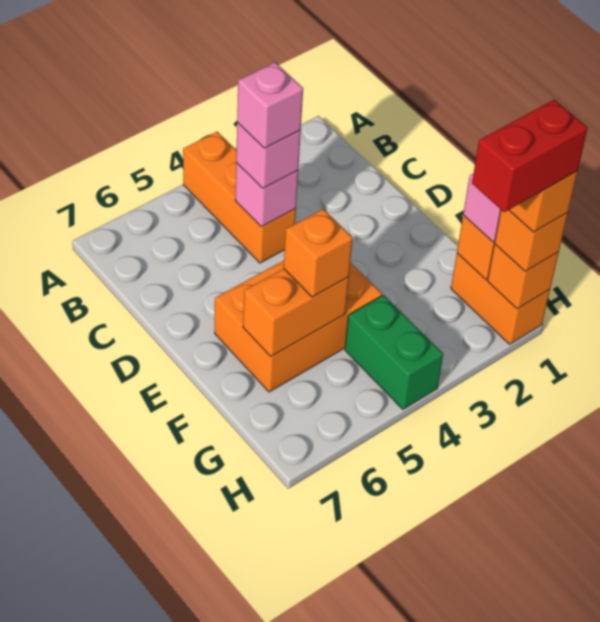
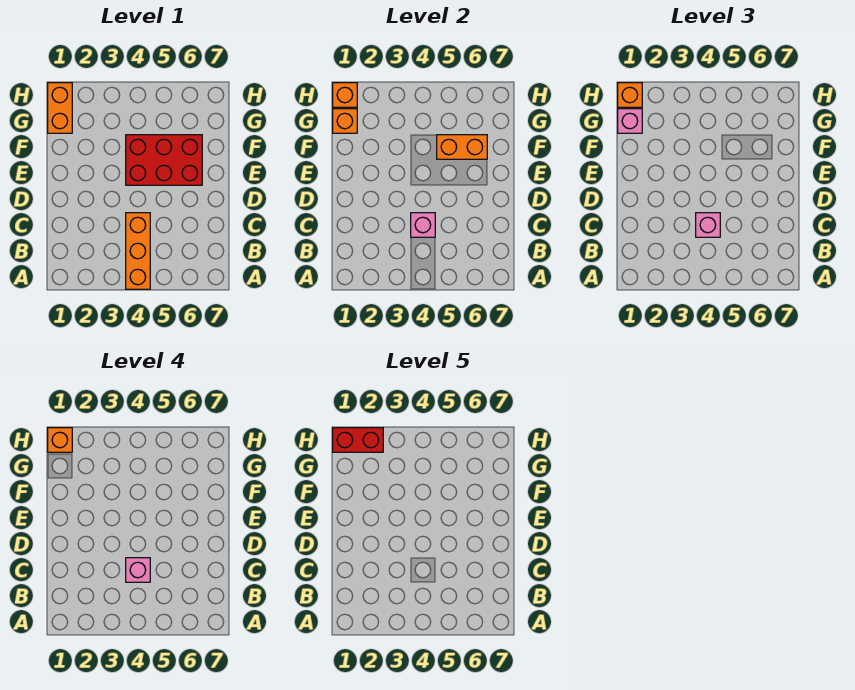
orange 2x3 brick [215,260,382,392] -> red 2x3 brick [126,135,202,185]
orange 1x1 brick [284,209,353,297] -> none
green 1x2 brick [345,295,443,409] -> none

